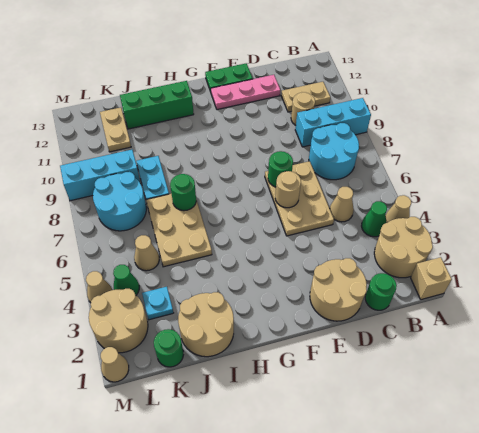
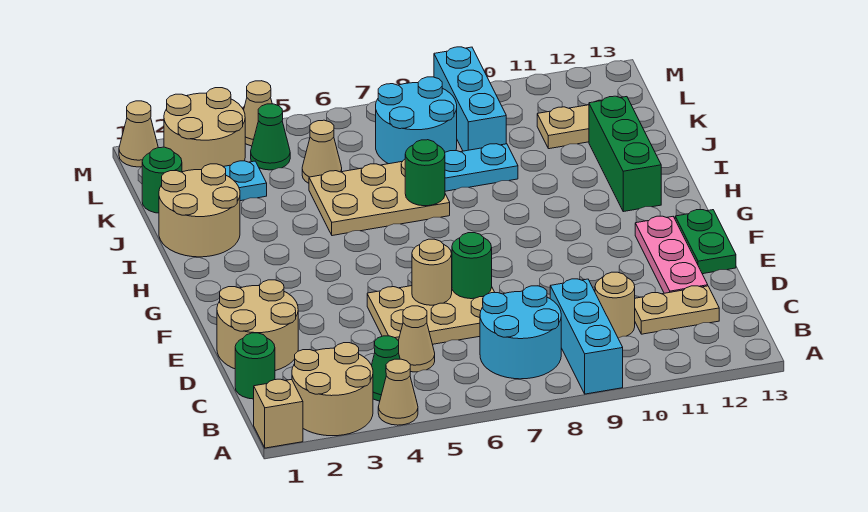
tan 1x2 plate [281,82,330,112] -> tan 1x2 plate turned to [635,286,719,334]

